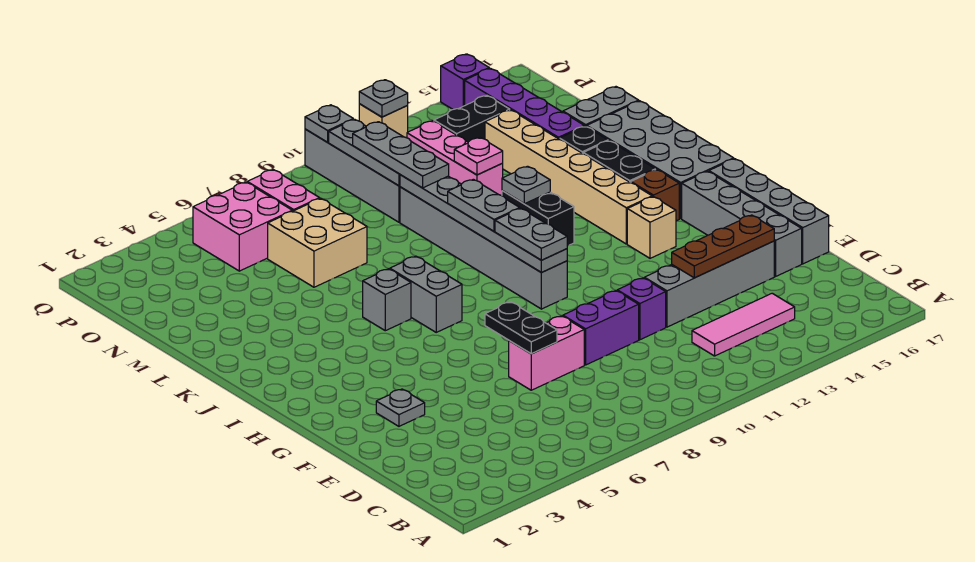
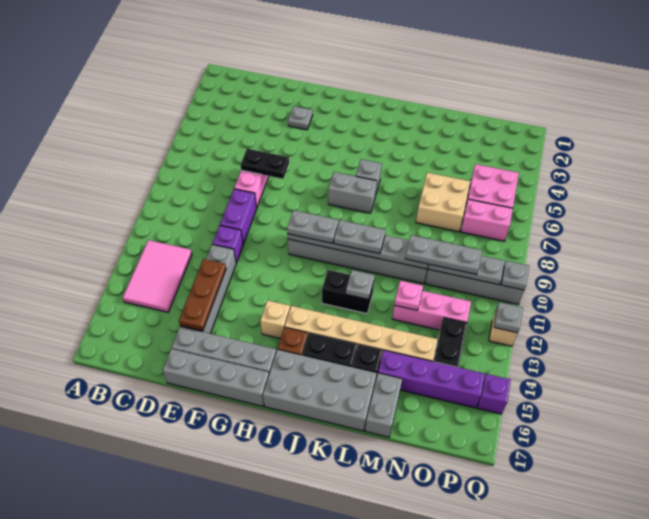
pink 1x3 tile [692,293,795,356] -> pink 2x3 tile [123,240,192,312]

